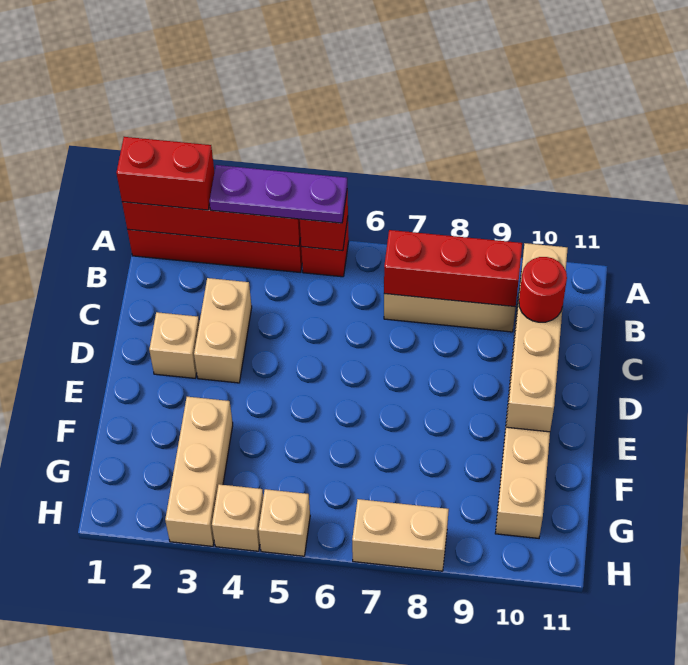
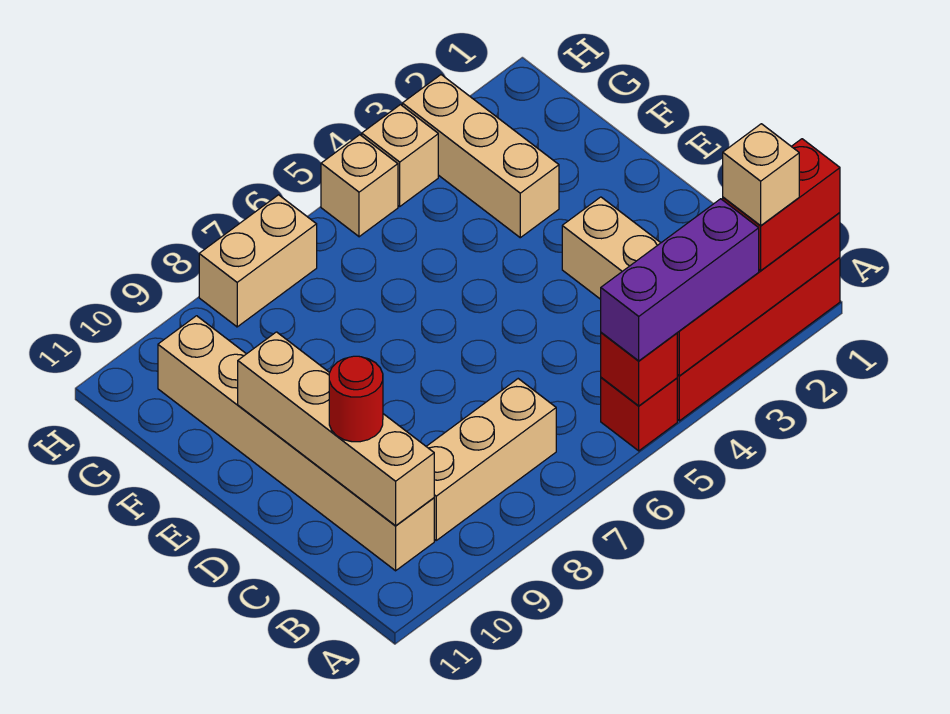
purple 1x3 plate [209,165,347,223] -> purple 1x3 brick [601,199,759,361]
red 1x3 brick [384,230,522,307] -> none
tan 1x1 brick [149,312,199,378] -> tan 1x1 brick moved to [723,124,799,225]

